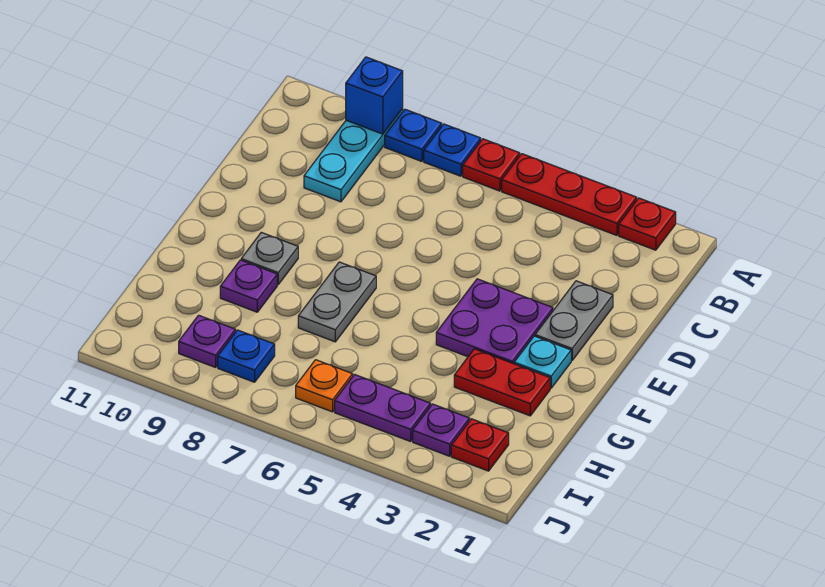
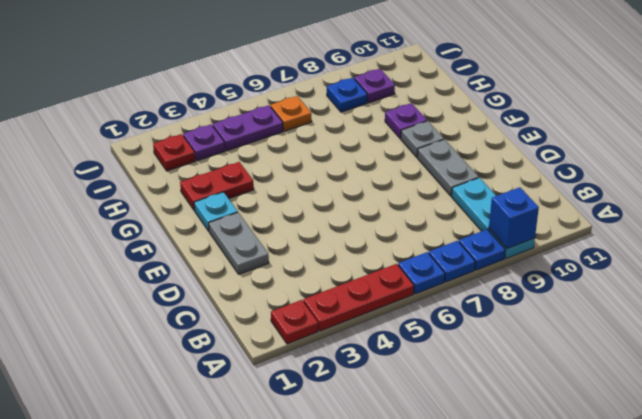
red 1x1 plate [463,139,520,191] -> blue 1x1 plate [398,252,445,294]
purple 2x2 plate [436,279,553,364] -> none
grey 1x2 plate [298,262,376,342] -> grey 1x2 plate moved to [417,139,479,196]

